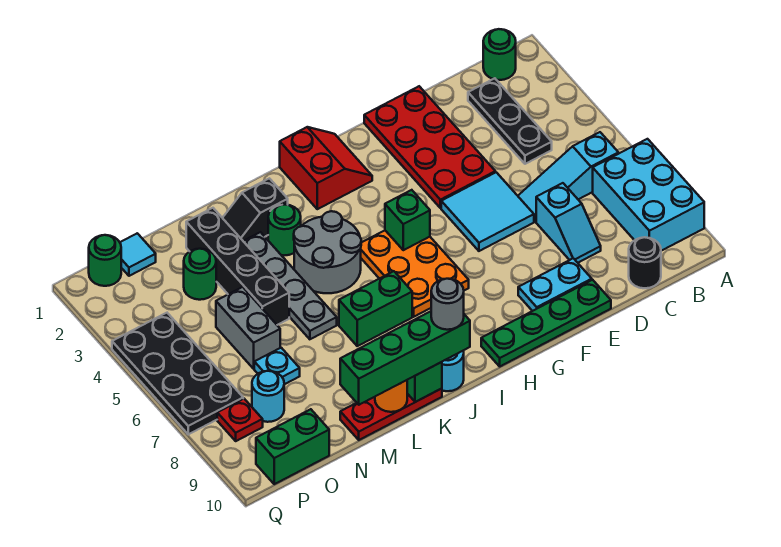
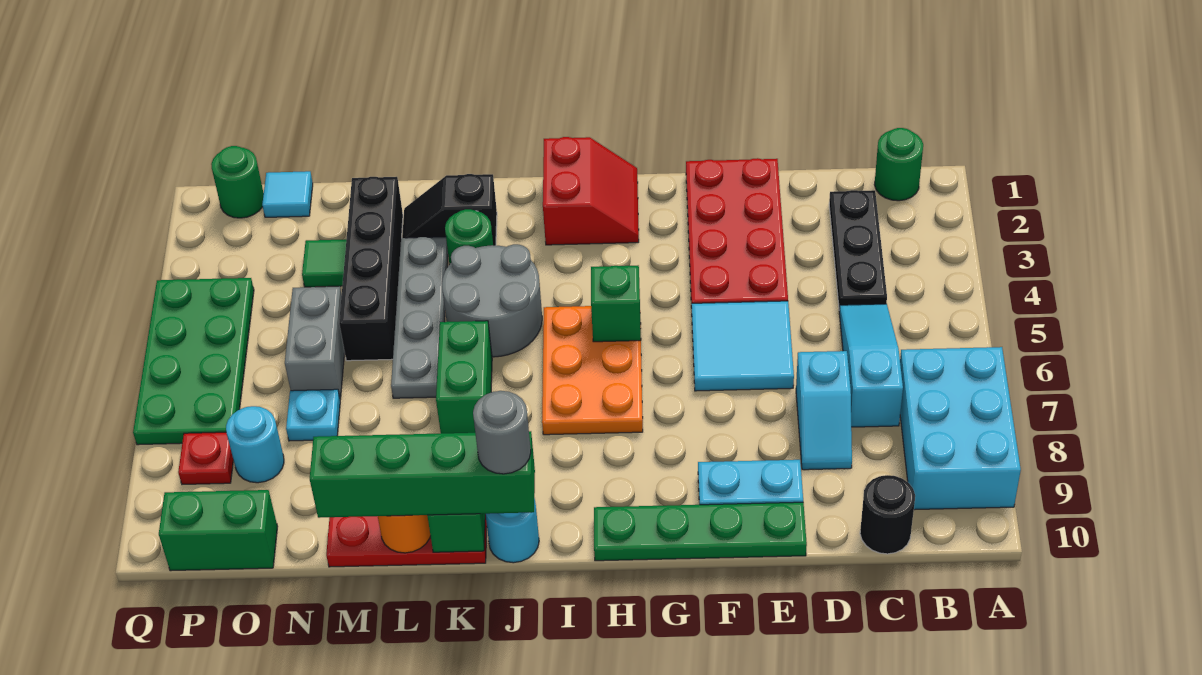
cyan 1x3 slope [518,132,618,222] -> cyan 1x3 slope turned to [839,304,903,427]
green 1x2 brick [339,271,412,346] -> green 1x2 brick turned to [436,321,492,433]
green 1x1 round brick [184,249,216,300] -> green 1x1 tile [302,239,346,287]
black 2x4 plate [112,313,243,434] -> green 2x4 plate [133,278,254,445]

